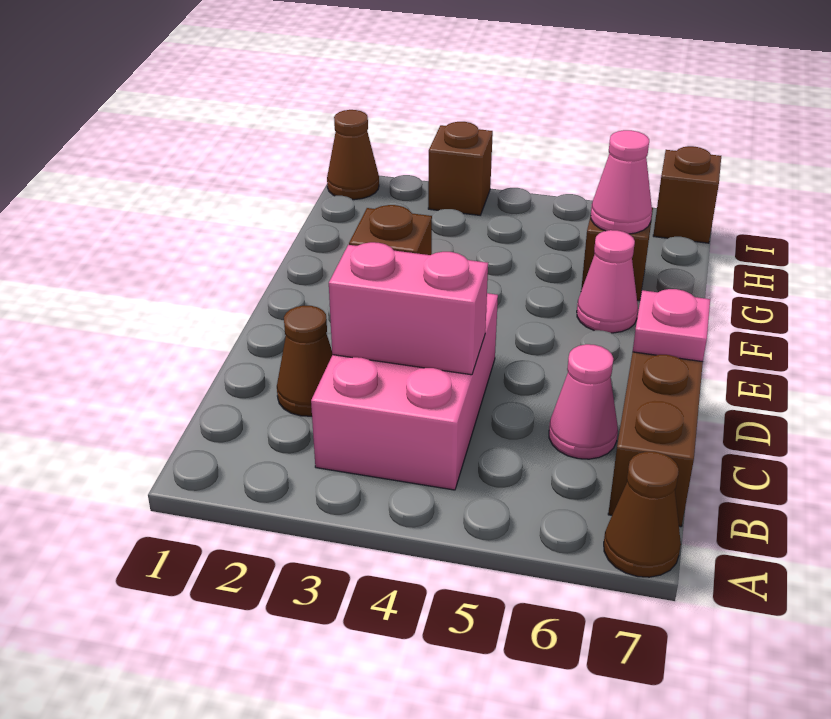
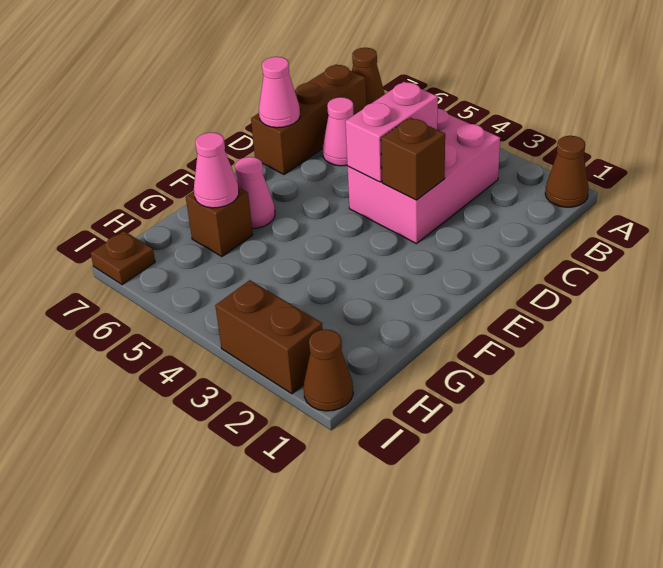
brown 1x1 cone [277,306,332,416] -> brown 1x1 cone moved to [545,136,589,207]
pink 1x2 brick [329,242,488,375] -> pink 1x2 brick turned to [345,82,438,182]
pink 1x1 plate [633,289,710,362] -> pink 1x1 cone [259,57,300,128]
brown 1x1 brick [428,122,493,215] -> brown 1x2 brick [215,280,323,394]
brown 1x1 brick [653,146,721,243] -> brown 1x1 plate [91,231,155,285]

